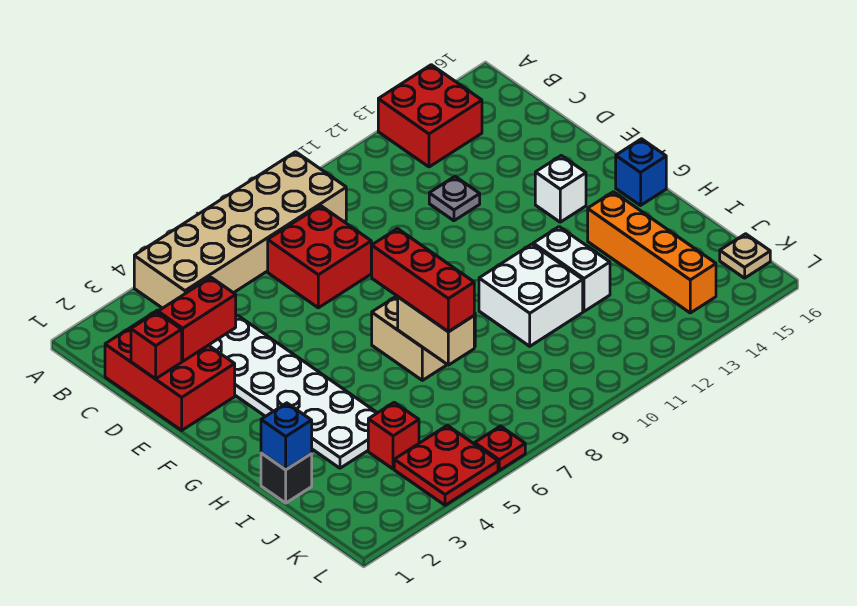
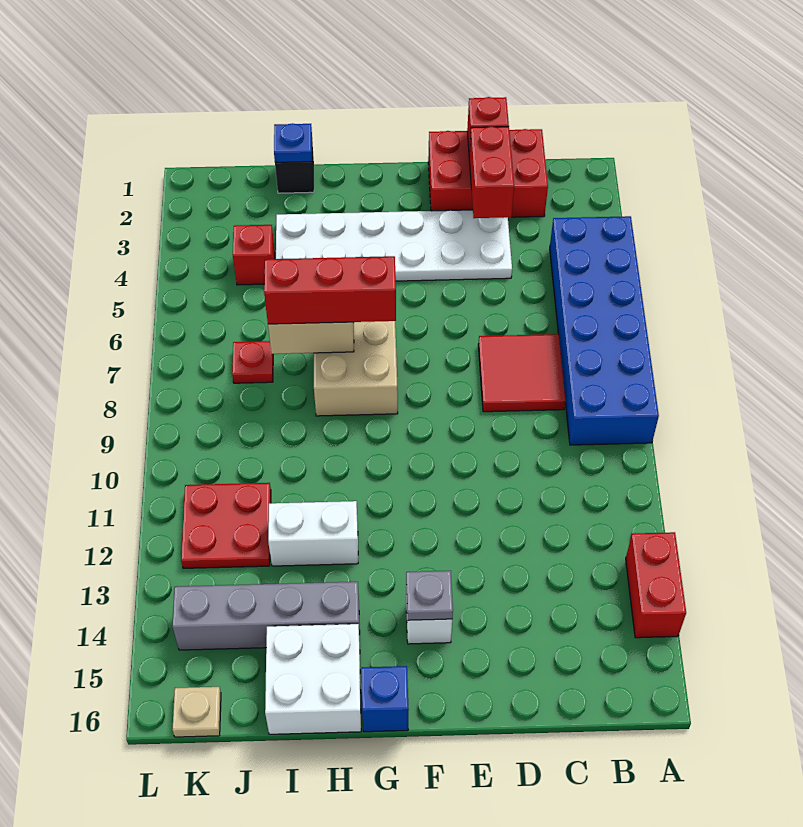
tan 2x6 brick [134,152,346,308] -> blue 2x6 brick [550,216,659,445]
red 2x2 brick [378,65,482,167] -> red 1x2 brick [626,532,686,638]
red 2x2 brick [268,206,371,308] -> red 2x2 tile [478,334,566,412]
grey 1x1 plate [429,177,480,221] -> grey 1x1 plate moved to [406,571,453,620]
white 2x2 brick [479,244,583,346] -> white 2x2 brick moved to [265,624,361,734]
orange 1x4 brick [588,192,716,313] -> grey 1x4 brick [172,582,360,650]
blue 1x1 brick [261,403,312,470] -> blue 1x1 plate [274,123,312,162]
red 2x2 plate [394,425,498,505] -> red 2x2 plate moved to [181,483,271,568]
red 1x1 plate [475,426,525,470] -> red 1x1 plate moved to [232,341,273,383]

